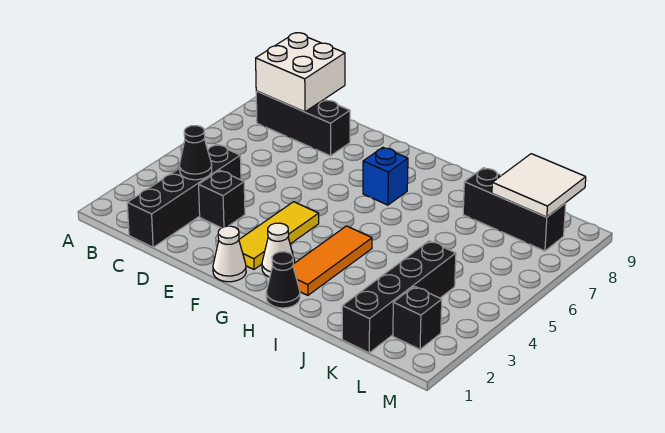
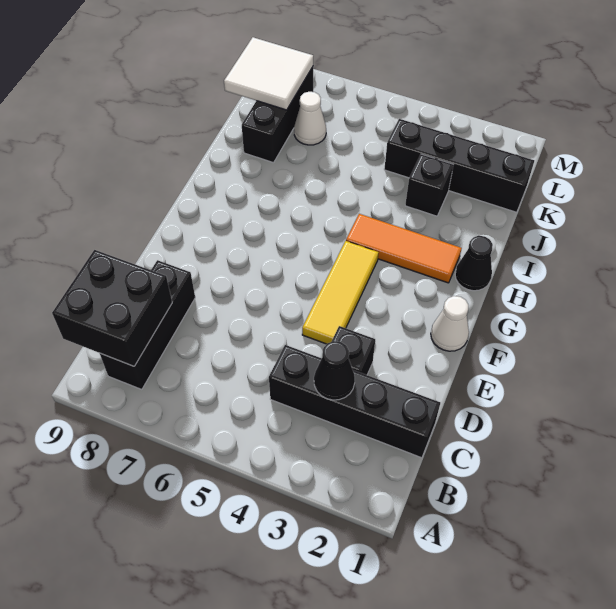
white 2x2 brick [256,33,345,112] -> black 2x2 brick [52,250,172,366]
yellow 1x3 tile [239,202,319,269] -> yellow 1x3 tile turned to [302,241,379,344]
white 1x1 cone [262,223,295,277] -> white 1x1 cone moved to [294,92,326,145]
blue 1x1 brick [363,147,408,205] -> none
black 1x1 brick [393,286,442,349] -> black 1x1 brick moved to [405,154,454,216]

